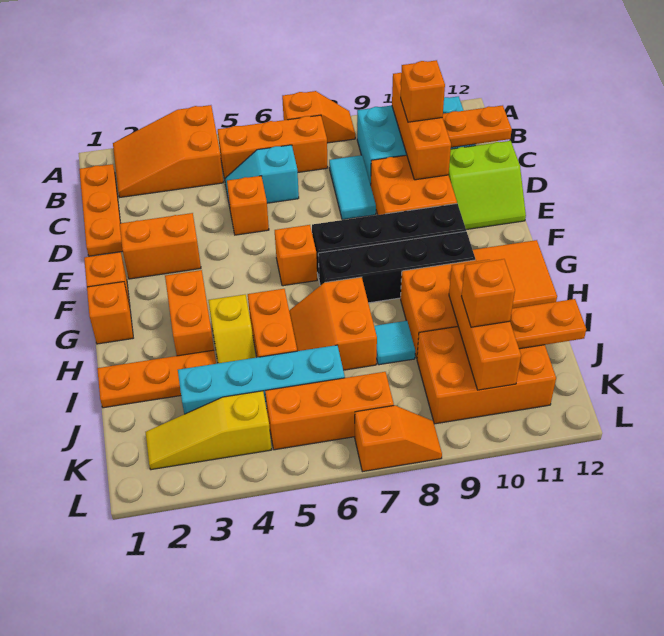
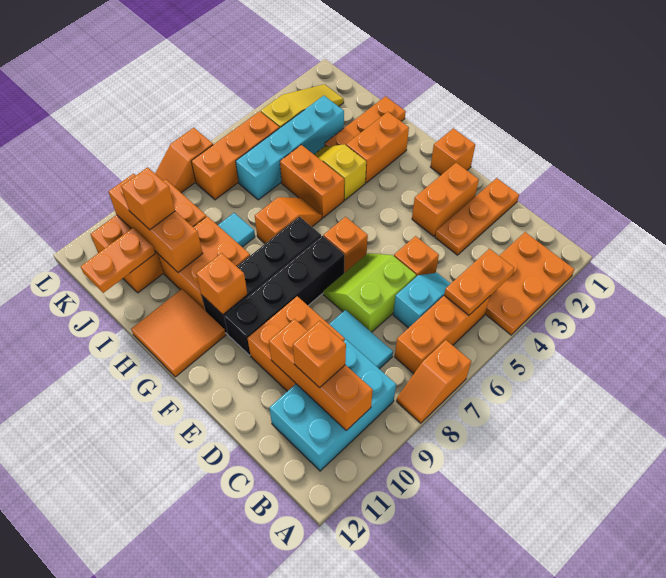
orange 2x3 slope [113,105,223,197] -> orange 2x3 plate [485,232,575,335]
orange 1x3 plate [79,164,123,256] -> orange 1x3 plate turned to [435,178,519,255]
orange 1x2 plate [442,105,512,147] -> orange 1x2 plate moved to [444,249,514,315]
lime 2x2 slope [449,141,526,230] -> lime 2x2 slope moved to [323,253,416,332]
orange 1x1 brick [87,282,133,344] -> orange 1x1 brick moved to [196,253,247,314]
orange 1x2 brick [165,270,214,356] -> orange 1x2 brick turned to [346,112,409,183]
orange 2x2 slope [289,277,377,370] -> orange 1x2 slope [255,197,322,244]

